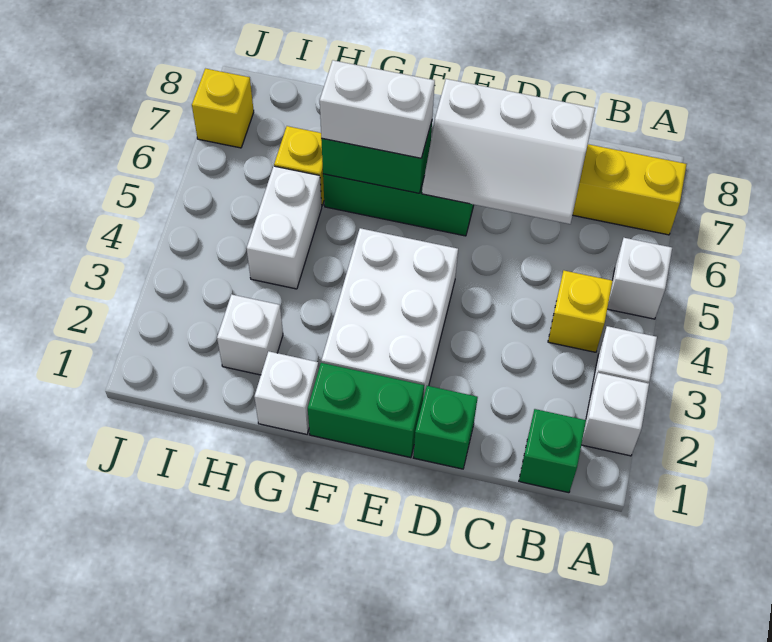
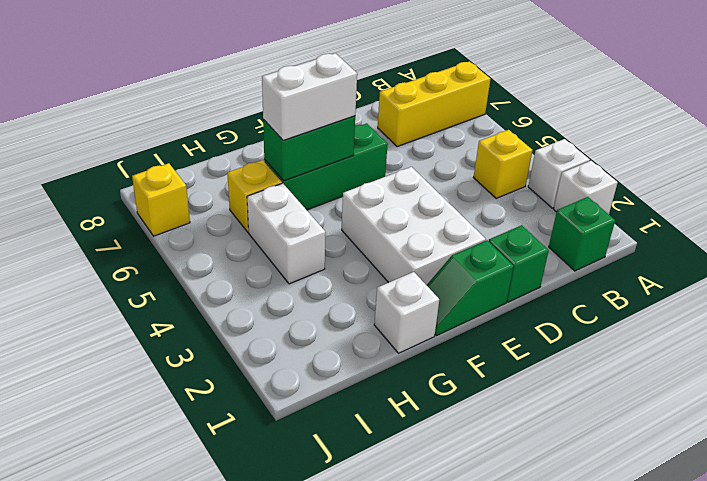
white 1x1 brick [607,238,672,319] -> none
white 2x3 slope [422,79,595,224] -> none
green 1x2 brick [308,363,424,458] -> green 1x2 slope [427,240,514,336]
white 1x1 brick [217,294,283,375] -> none

